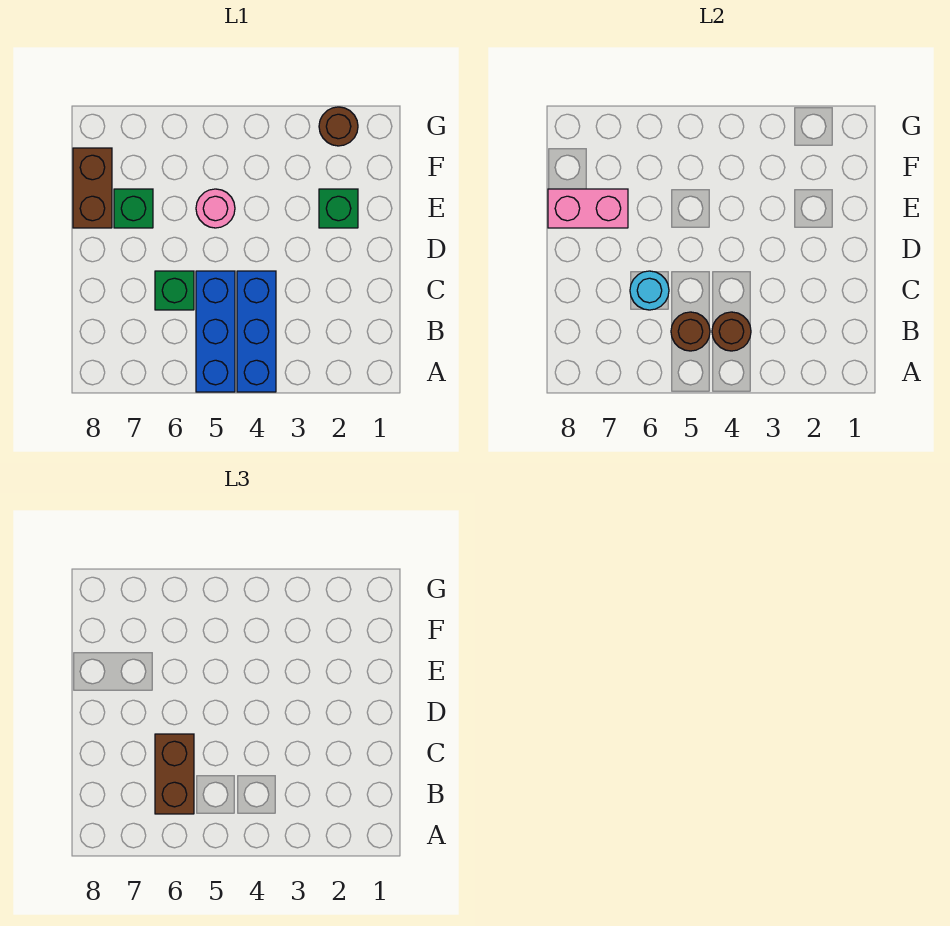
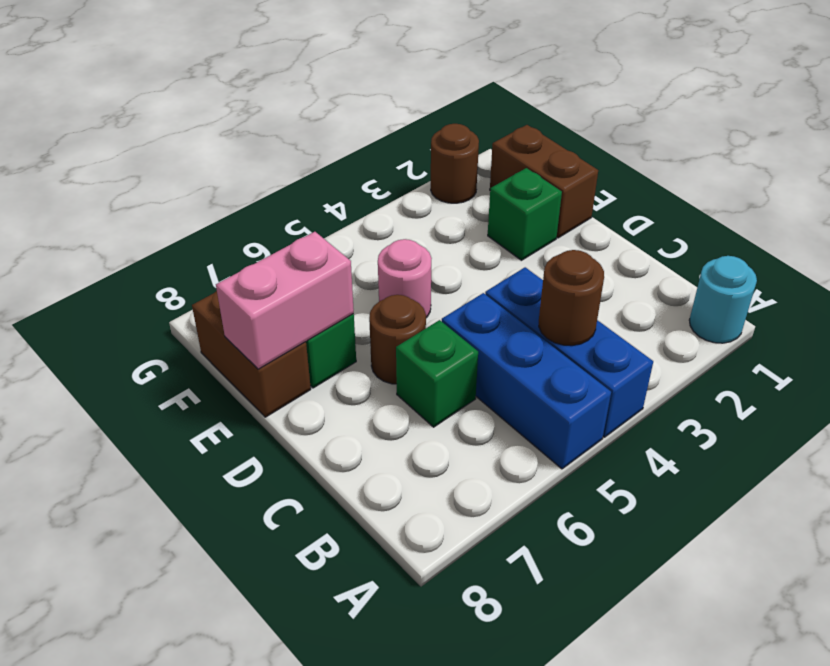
brown 1x1 round brick [671,312,710,351] -> brown 1x1 round brick moved to [369,295,426,384]
brown 1x2 brick [155,734,194,814] -> brown 1x2 brick moved to [490,125,598,238]
cyan 1x1 round brick [630,271,669,310] -> cyan 1x1 round brick moved to [689,256,757,343]

